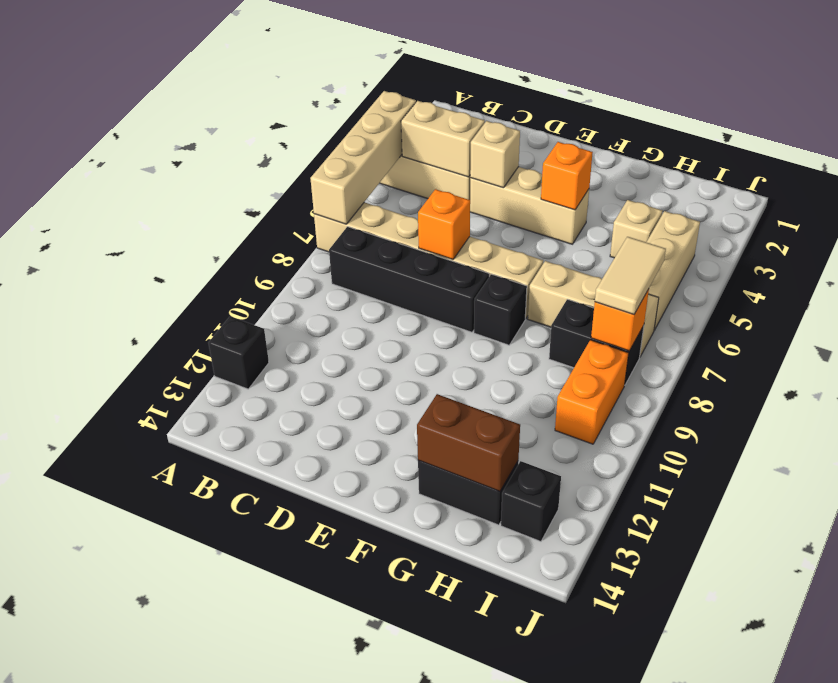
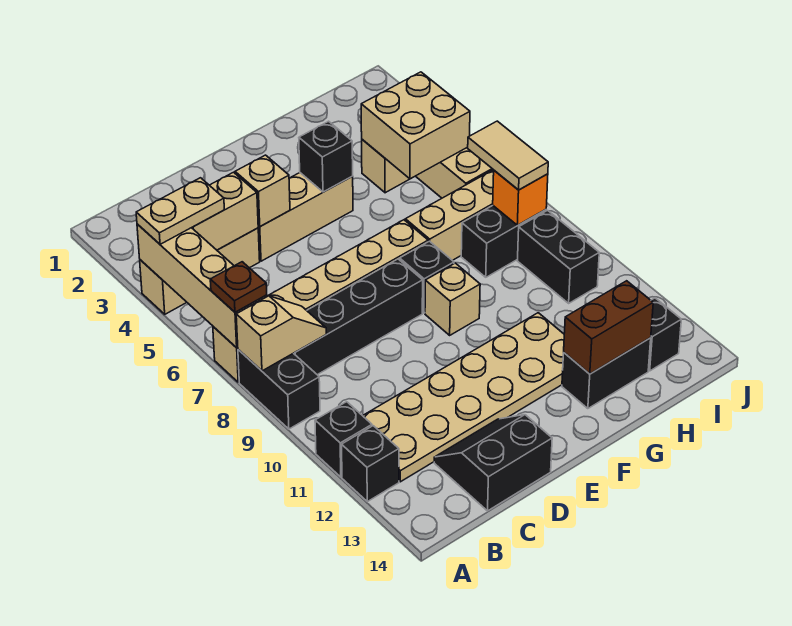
none -> tan 1x2 plate [136,178,224,244]
none -> brown 1x1 plate [210,262,267,312]
none -> black 1x2 brick [238,350,320,429]
none -> tan 1x2 slope [236,296,326,371]
none -> black 1x1 brick [315,402,372,477]
none -> tan 2x6 plate [363,313,564,482]
none -> black 2x2 slope [434,415,552,511]
orange 1x1 brick [418,189,470,260] -> none
orange 1x1 brick [541,142,593,210] -> black 1x1 brick [299,121,353,192]
none -> tan 1x1 brick [425,263,480,335]
none -> tan 2x2 brick [361,72,470,179]
orange 1x2 brick [555,340,629,444] -> black 1x2 brick [518,210,599,303]

